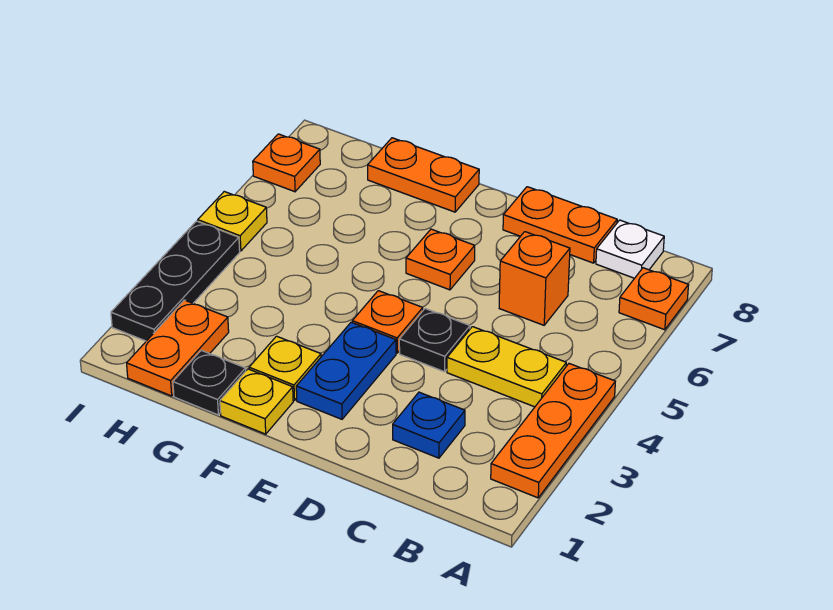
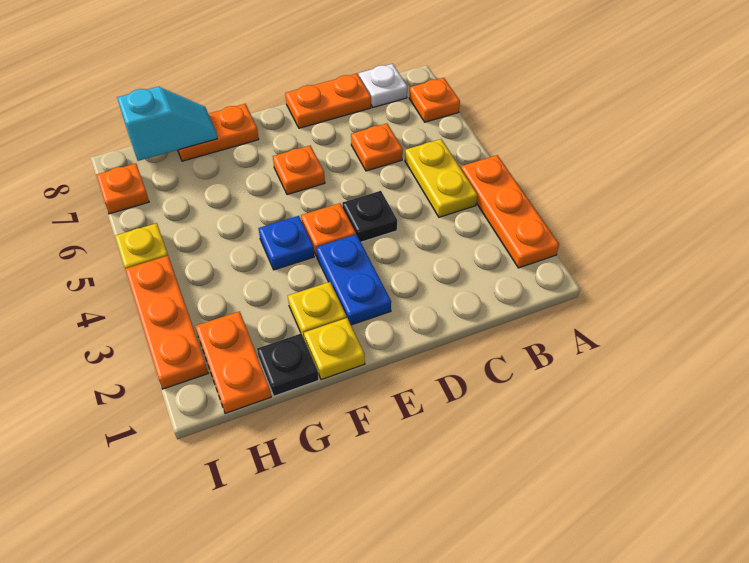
yellow 1x2 plate [447,327,566,407] -> yellow 1x2 plate turned to [405,139,477,217]
blue 1x1 plate [393,392,465,458] -> blue 1x1 plate moved to [258,216,314,270]
orange 1x1 brick [499,232,570,325] -> orange 1x1 plate [351,123,403,171]
none -> cyan 1x2 slope [117,87,217,161]
black 1x3 plate [111,221,240,341] -> orange 1x3 plate [125,256,208,389]

